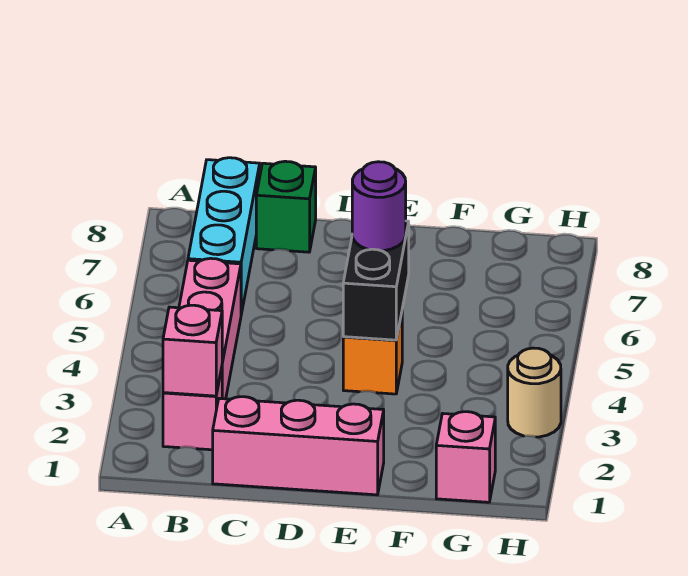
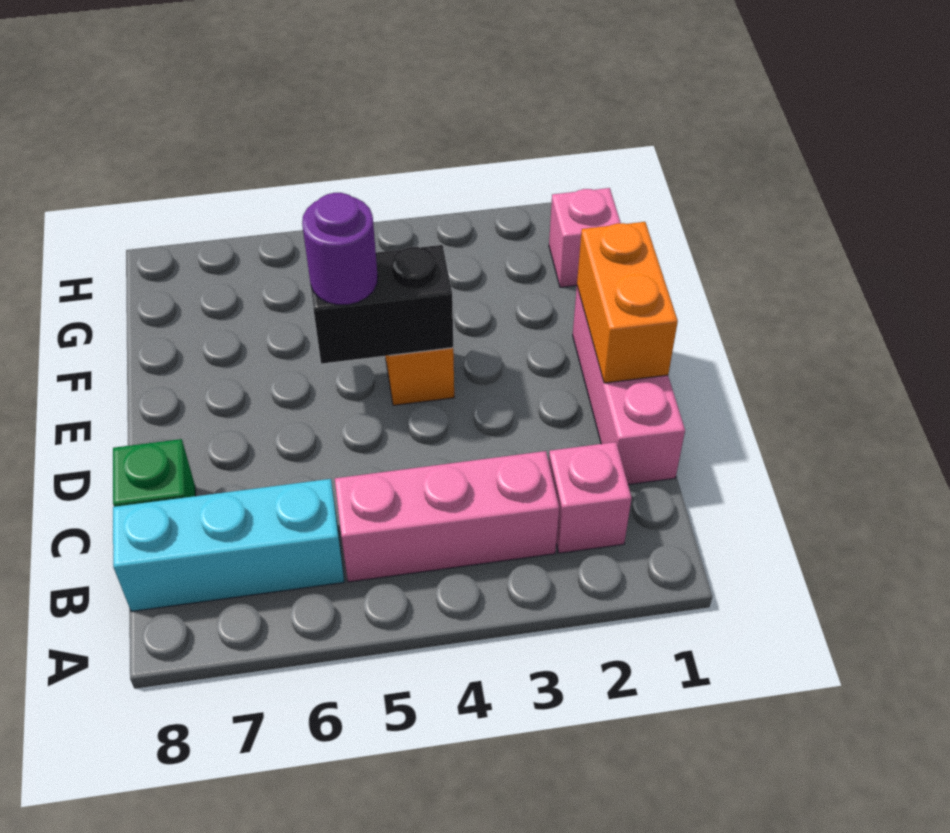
pink 1x1 brick [163,305,222,396] -> none
none -> orange 1x2 brick [577,222,678,383]
tan 1x1 round brick [508,348,561,437] -> none

